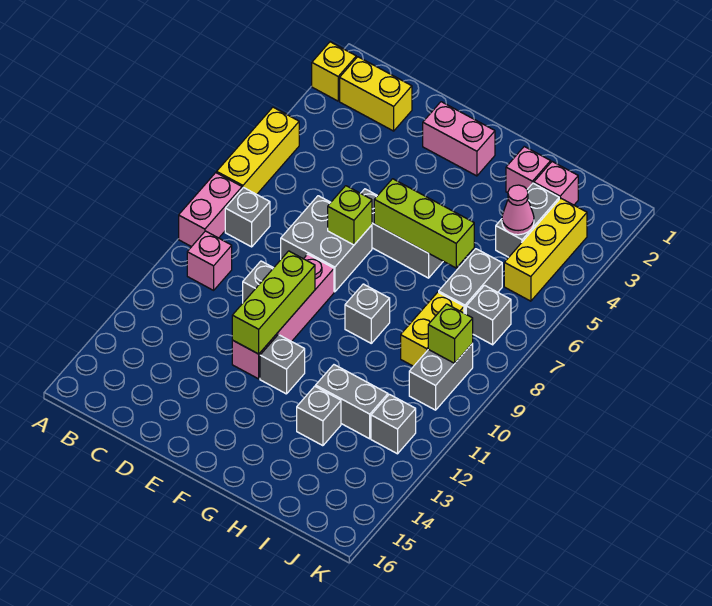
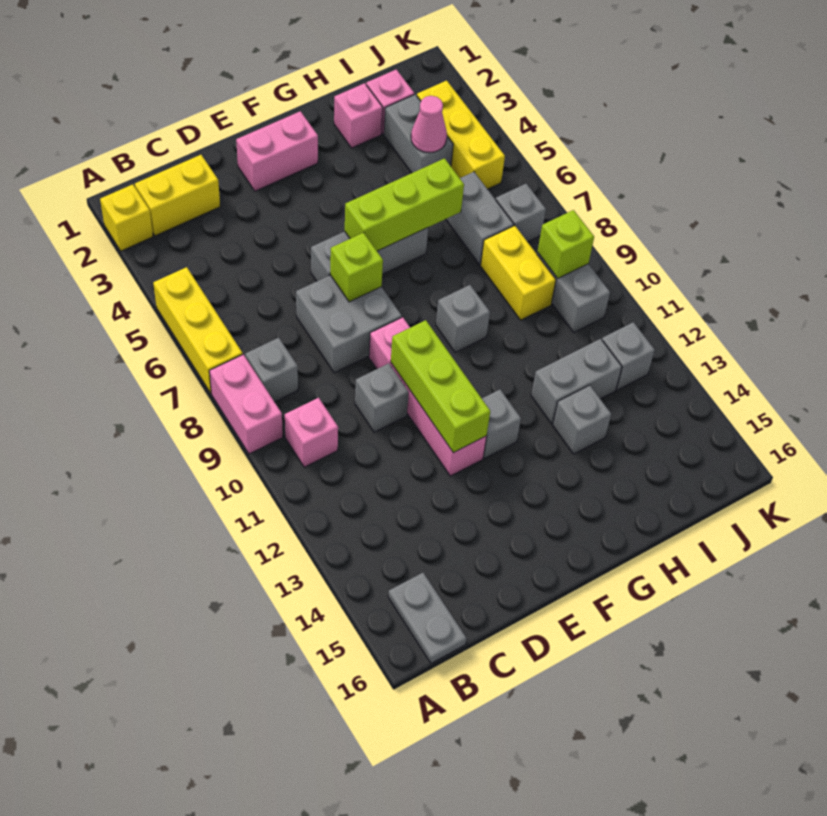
none -> grey 1x2 plate [388,573,467,663]

